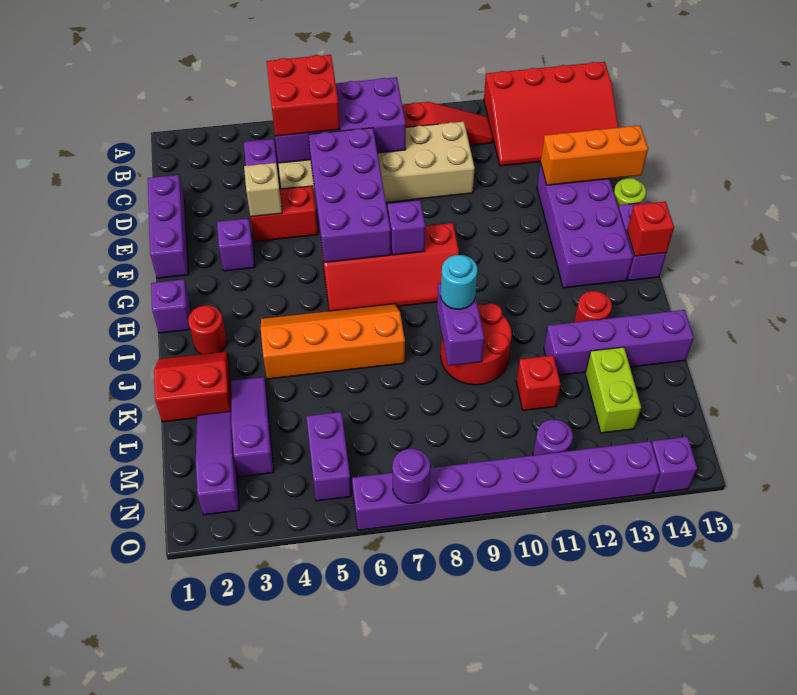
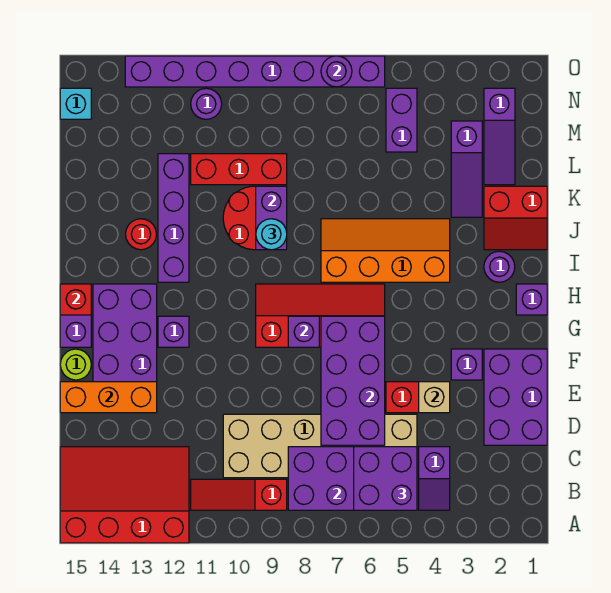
red 2x2 brick [267,55,340,136] -> purple 2x2 brick [354,447,417,510]
purple 1x3 brick [148,175,189,278] -> purple 2x3 brick [484,349,547,445]
red 1x1 round brick [188,305,227,354] -> purple 1x1 round brick [484,251,515,282]
orange 2x4 slope [261,304,405,379] -> orange 2x4 slope turned to [321,219,450,282]
purple 1x4 brick [544,310,694,375] -> purple 1x4 brick turned to [158,154,189,282]
red 1x1 brick [516,355,561,410] -> red 1x3 brick [191,154,287,185]
lime 1x2 brick [585,347,641,433] -> none
none -> cyan 1x1 brick [60,88,91,119]
purple 1x1 brick [652,437,697,493] -> purple 1x1 brick moved to [158,316,189,347]

